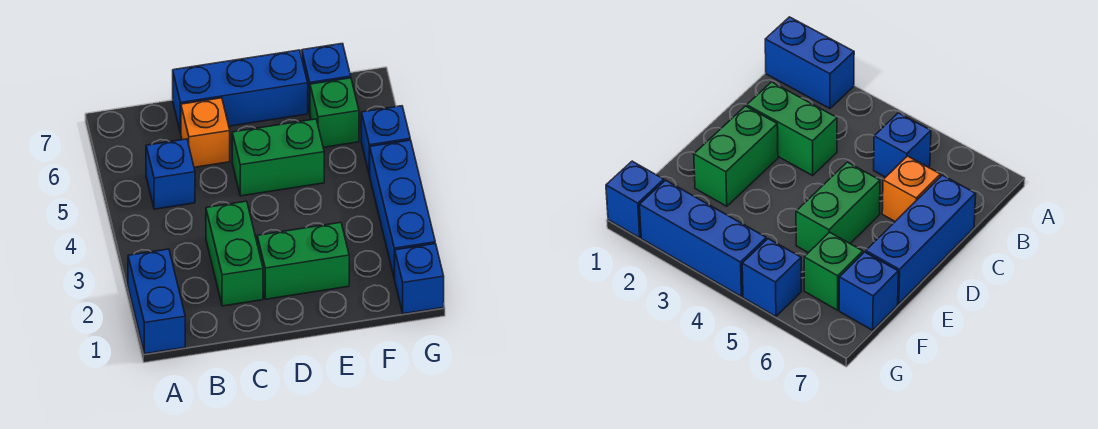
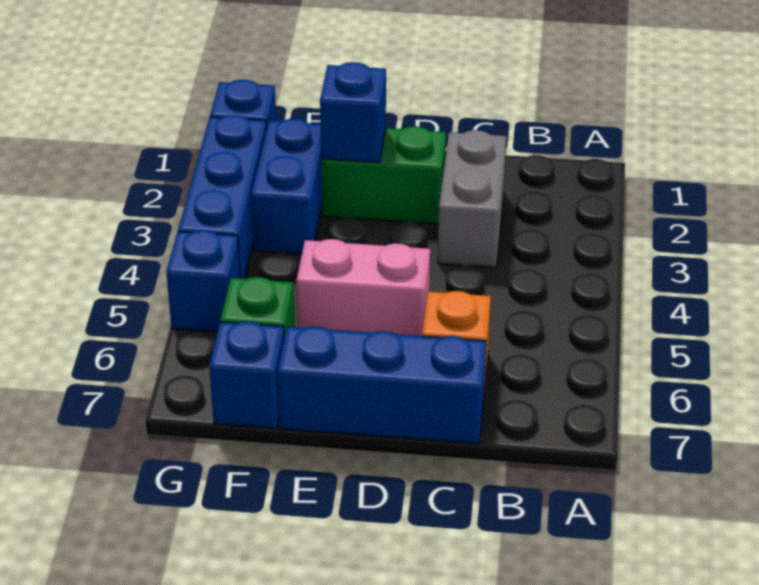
blue 1x2 brick [128,249,185,354] -> blue 1x2 brick moved to [251,119,322,254]
blue 1x1 brick [146,139,195,209] -> blue 1x1 brick moved to [320,62,386,163]
green 1x2 brick [206,201,263,306] -> grey 1x2 brick [438,130,507,267]
green 1x2 brick [232,119,324,196] -> pink 1x2 brick [297,239,430,336]

